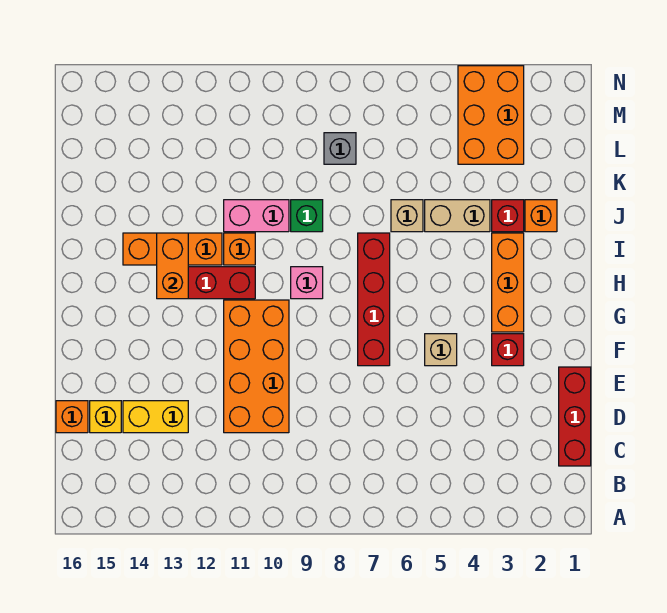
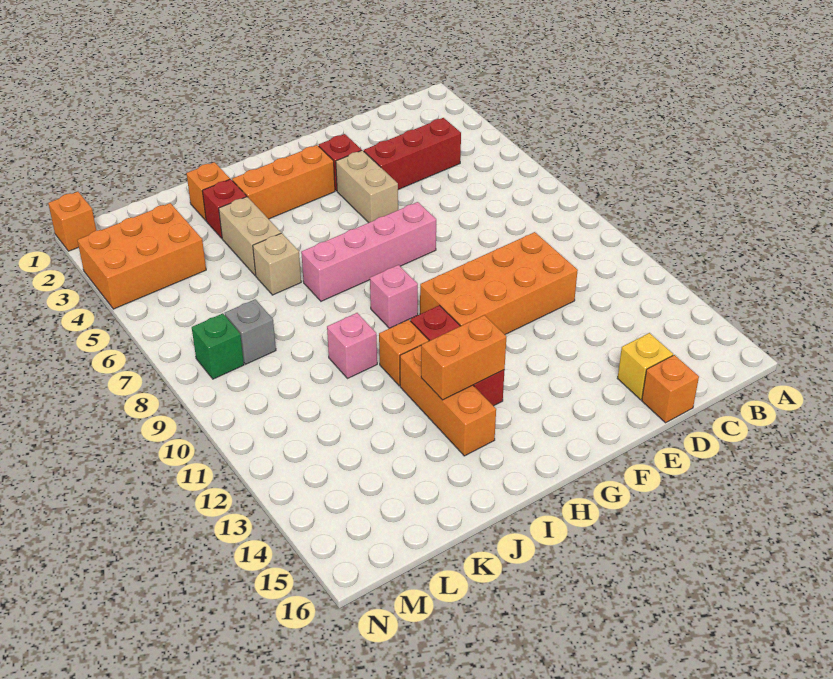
red 1x3 brick [559,367,591,466] -> red 1x3 brick moved to [364,118,461,190]
yellow 1x2 brick [123,401,188,433] -> none
tan 1x1 brick [425,334,457,366] -> tan 1x2 brick [336,150,398,223]
red 1x4 brick [358,233,390,366] -> pink 1x4 brick [301,202,436,301]
green 1x1 brick [291,200,323,232] -> green 1x1 brick moved to [192,313,244,379]
pink 1x2 brick [224,200,289,232] -> pink 1x1 brick [327,313,377,379]
none -> orange 1x1 brick [48,192,96,251]

